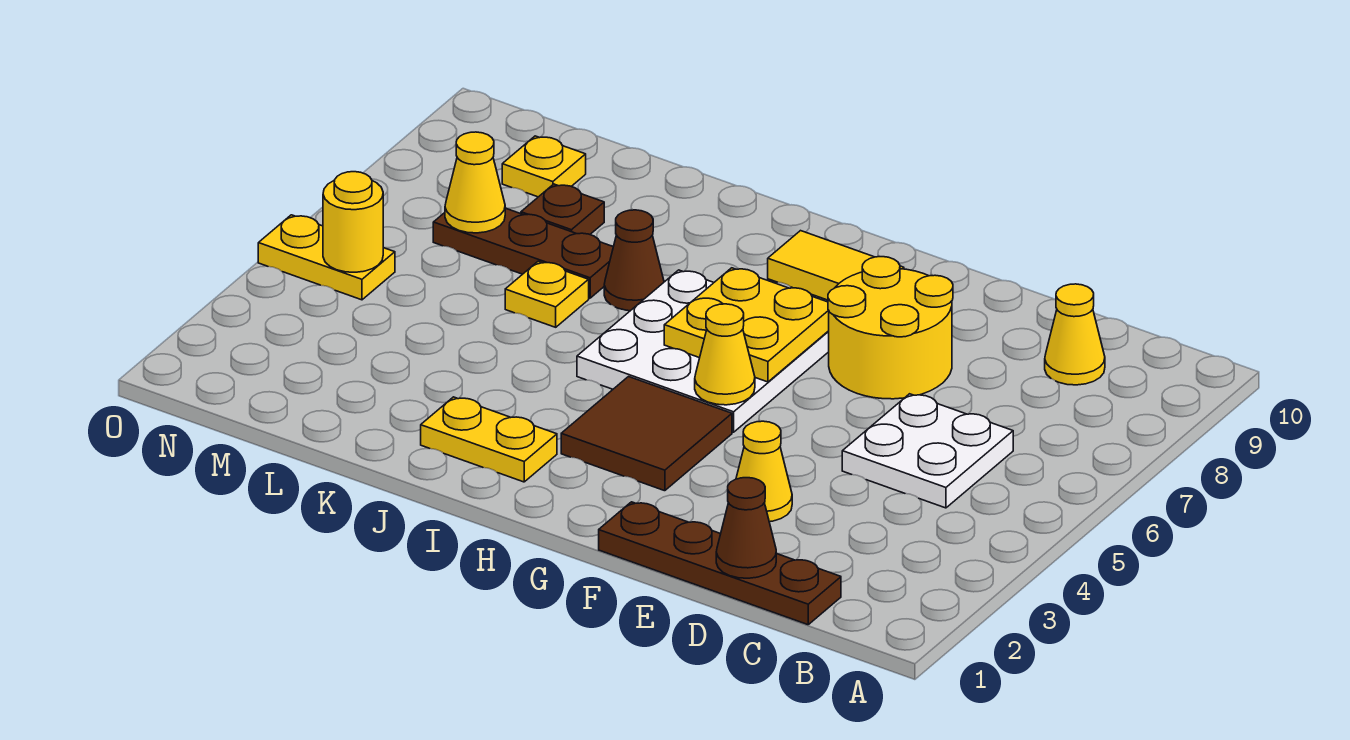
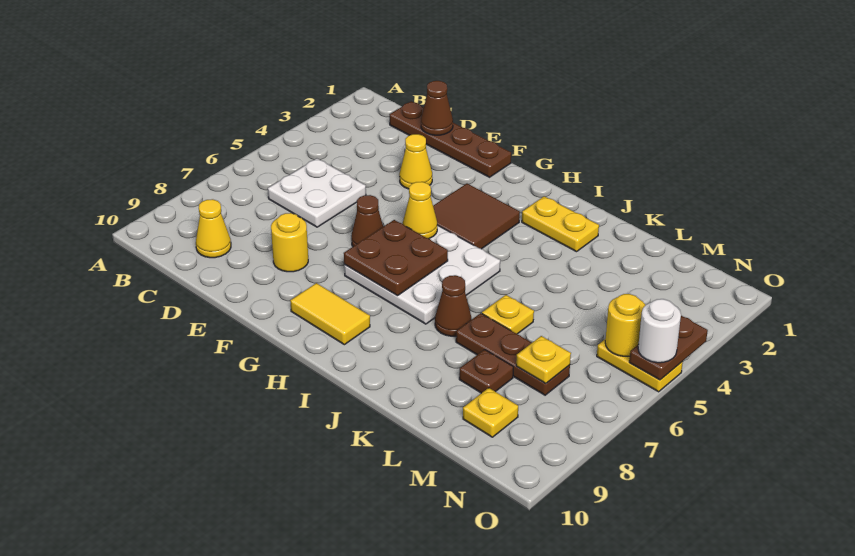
yellow 2x2 round brick [828,257,953,399] -> yellow 1x1 round brick [271,213,308,272]
none -> brown 1x1 cone [351,195,383,246]
yellow 2x2 plate [664,268,829,382] -> brown 2x2 plate [344,220,448,296]
yellow 1x1 cone [445,132,505,233] -> yellow 1x1 plate [516,336,571,384]
none -> brown 1x2 plate [629,316,708,380]
none -> white 1x1 round brick [638,299,681,363]

